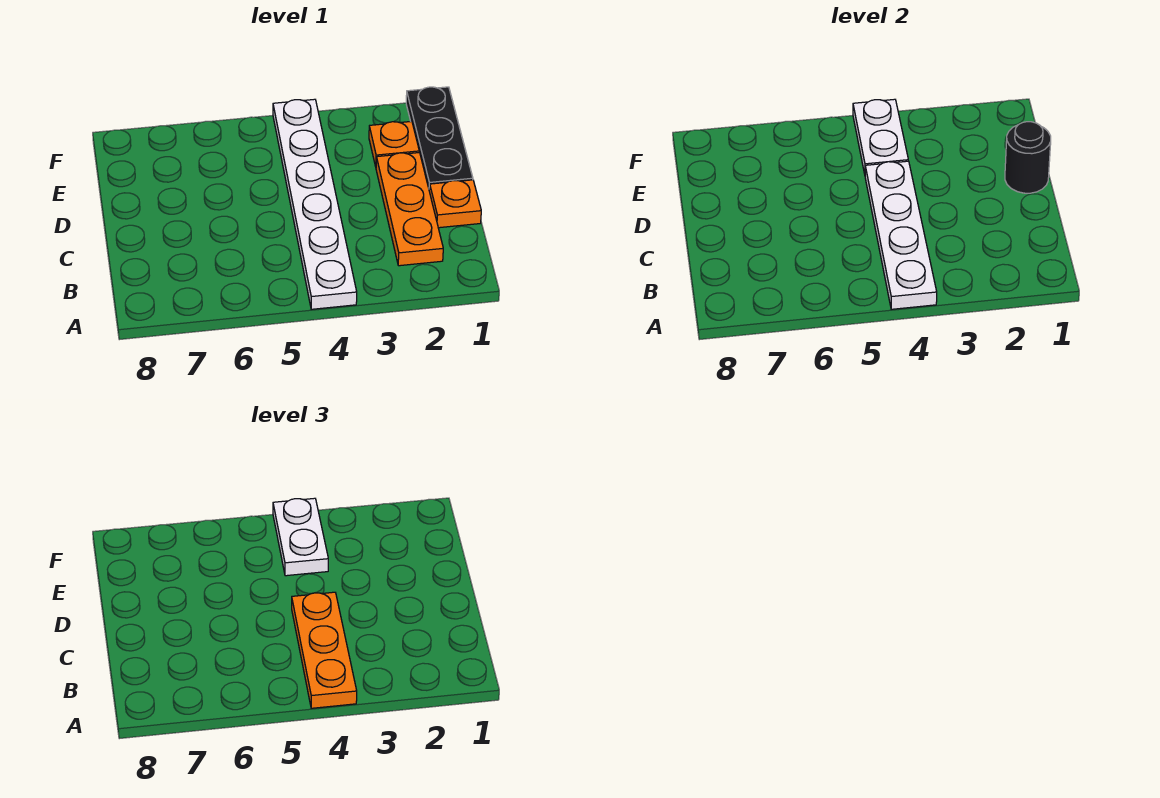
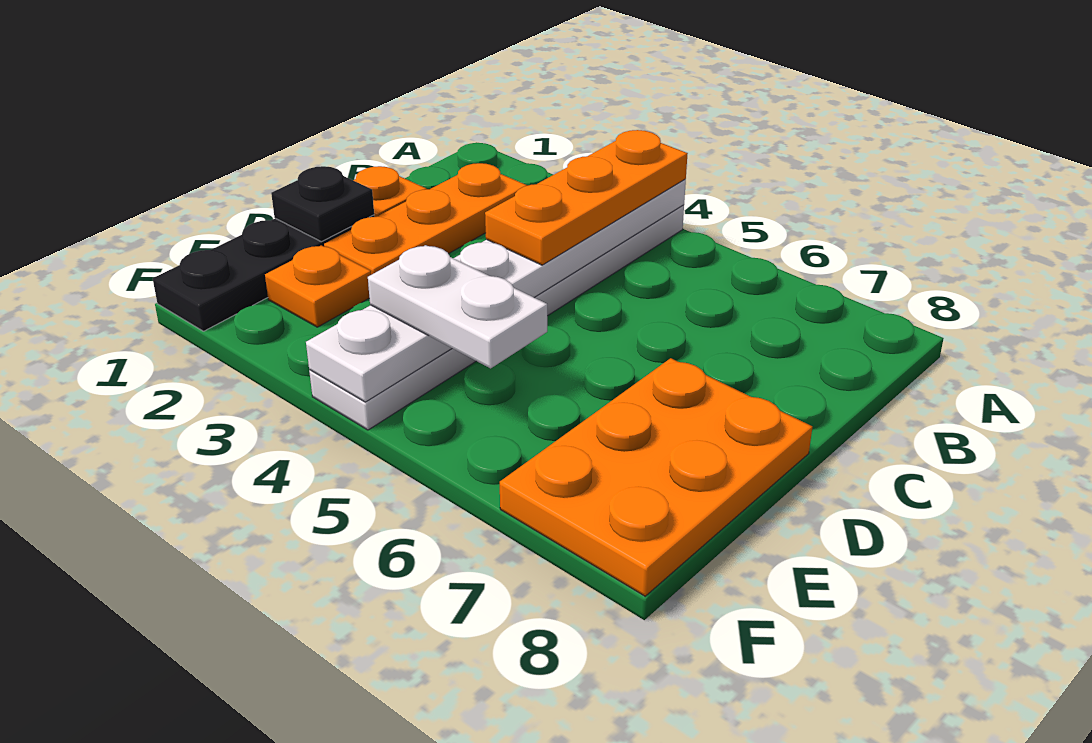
black 1x1 round brick [1005,122,1051,193] -> black 1x1 plate [271,166,374,242]
none -> orange 2x3 plate [500,358,812,596]
white 1x2 plate [273,498,328,576] -> white 1x2 plate turned to [368,245,547,368]

